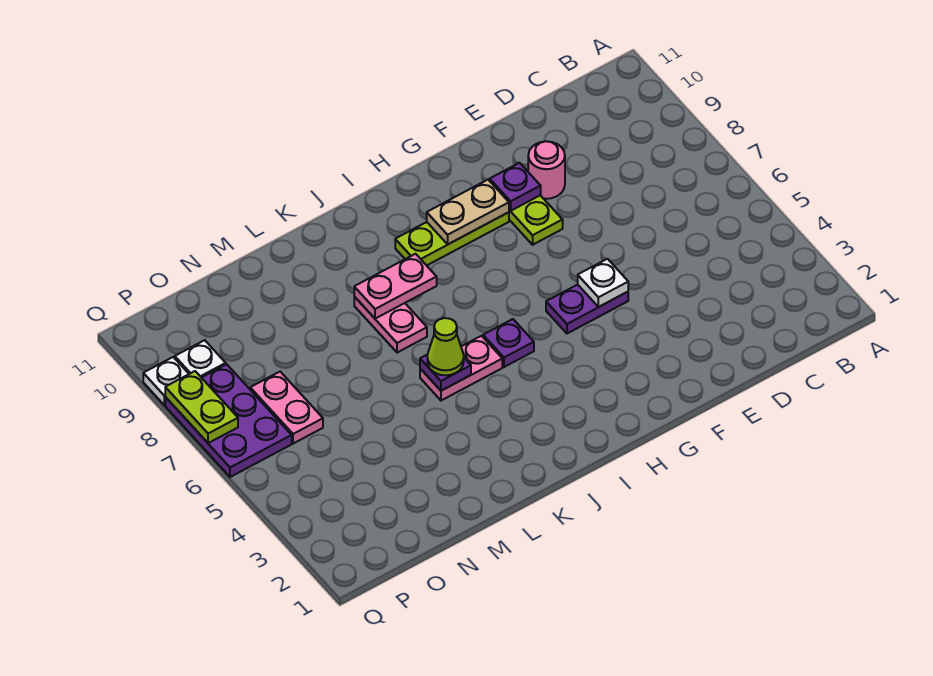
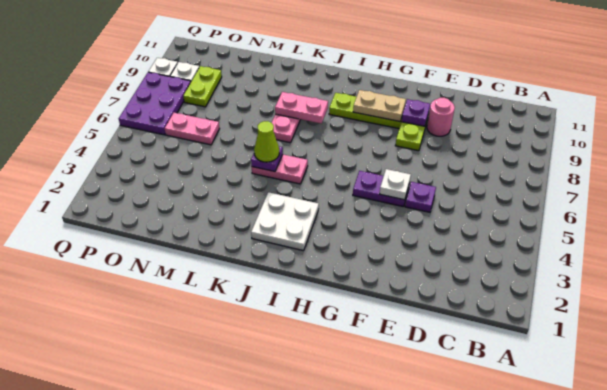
none -> white 2x2 plate [251,192,319,251]
purple 1x1 plate [483,319,534,367] -> purple 1x1 plate moved to [405,182,436,212]
pink 1x2 plate [250,372,323,444] -> pink 1x2 plate turned to [165,113,220,145]
lime 1x2 plate [165,371,238,443] -> lime 1x2 plate moved to [183,66,222,107]

